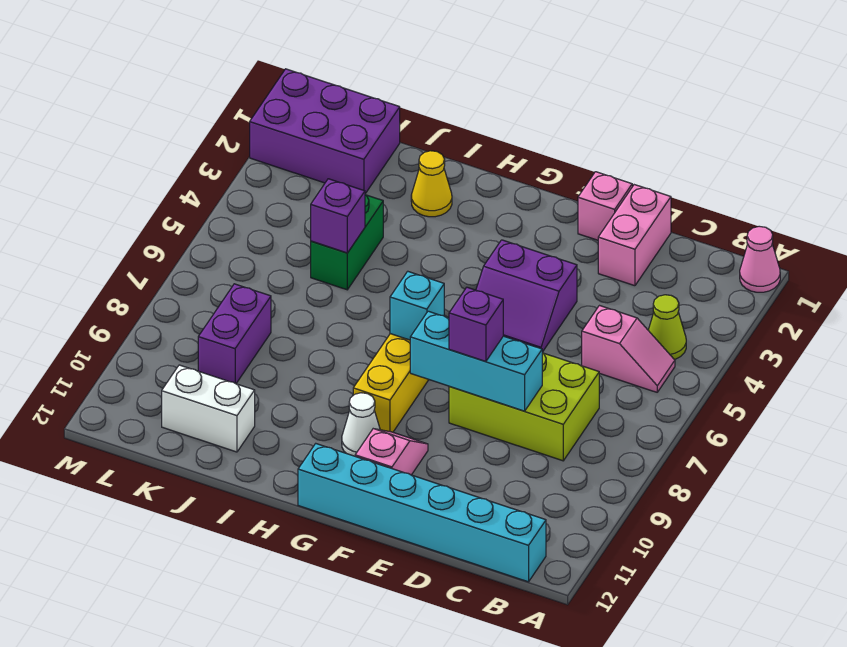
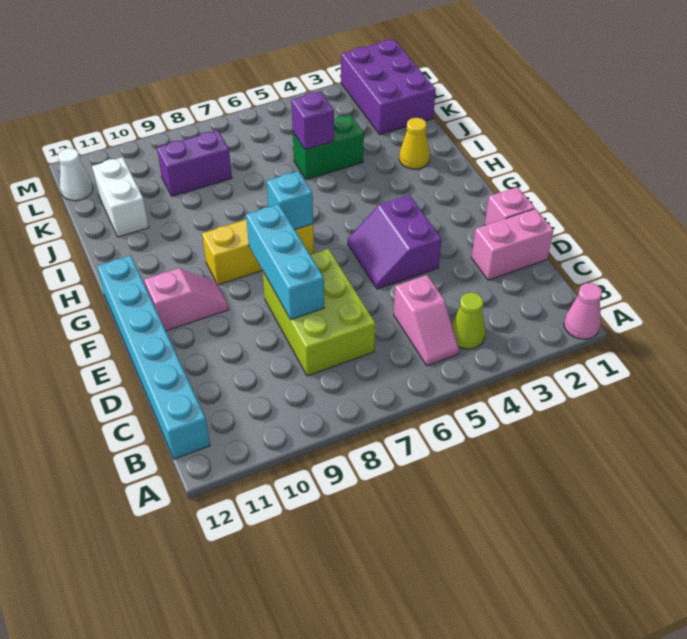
purple 1x1 brick [449,287,503,362] -> none
white 1x1 cone [342,393,380,456] -> white 1x1 cone moved to [58,148,93,201]

